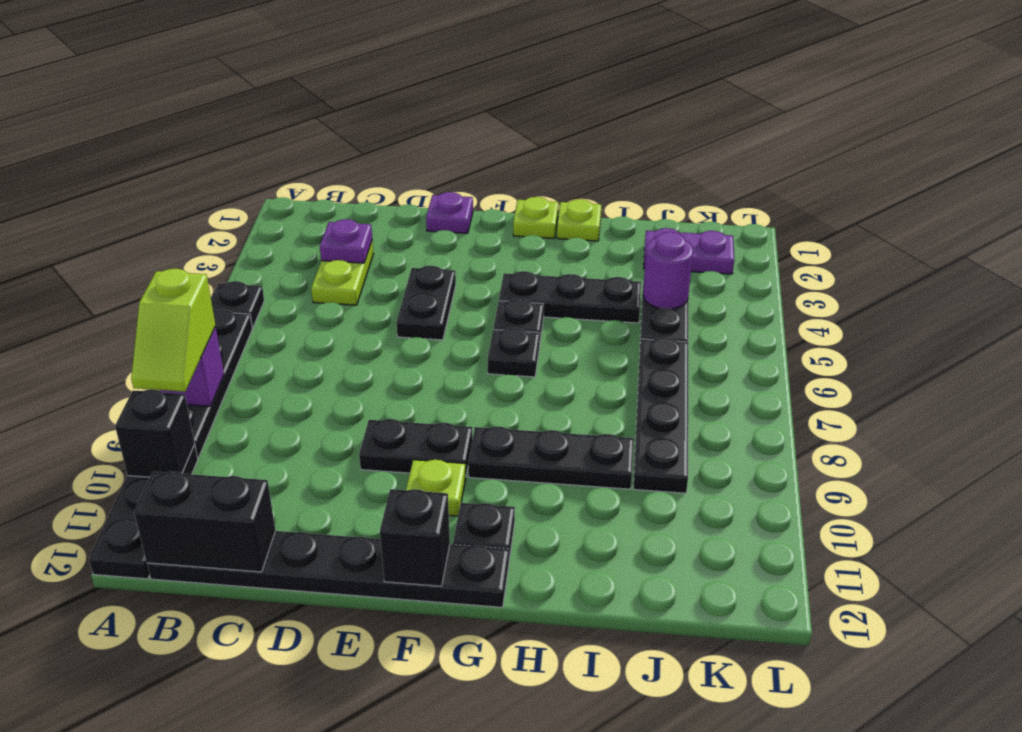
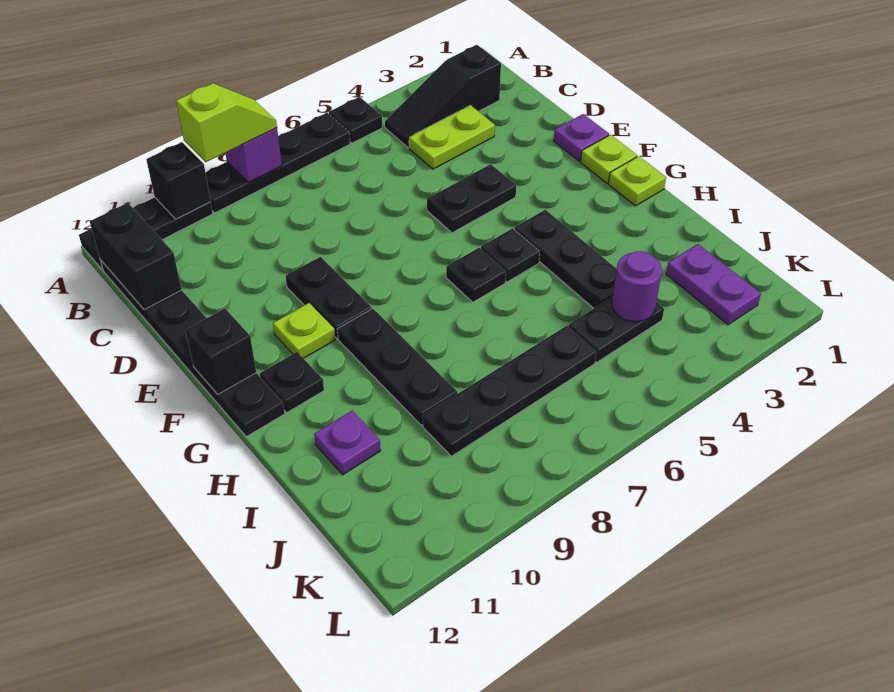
lime 1x2 slope [131,269,216,392] -> lime 1x2 slope turned to [176,83,277,162]
none -> black 1x3 slope [385,45,501,148]
purple 1x1 plate [320,219,372,263] -> purple 1x1 plate moved to [314,411,381,475]
lime 1x1 plate [557,199,601,241] -> lime 1x1 plate moved to [581,135,637,183]

